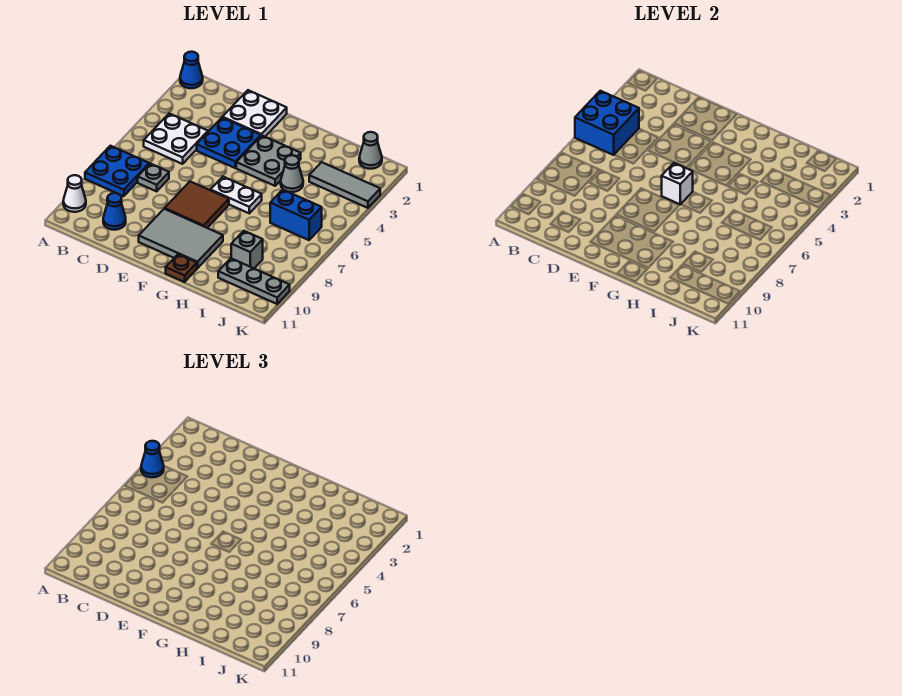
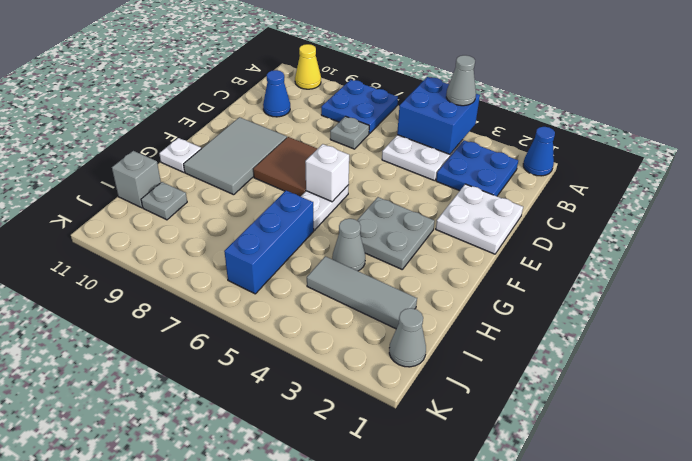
blue 1x1 cone [141,441,164,477] -> grey 1x1 cone [446,55,476,106]
white 1x1 cone [63,175,86,212] -> yellow 1x1 cone [295,44,321,89]
blue 2x2 plate [197,118,261,168] -> blue 2x2 plate moved to [436,140,518,196]
brown 1x1 plate [166,254,197,282] -> white 1x1 plate [159,138,201,172]
grey 1x3 tile [309,162,380,208] -> grey 1x3 tile turned to [307,256,417,329]
blue 1x2 brick [270,190,322,240] -> blue 1x3 brick [224,191,314,294]
grey 1x1 brick [231,231,263,268] -> grey 1x1 brick moved to [112,151,161,208]
grey 1x3 plate [218,258,290,304] -> grey 1x1 plate [141,182,187,220]

